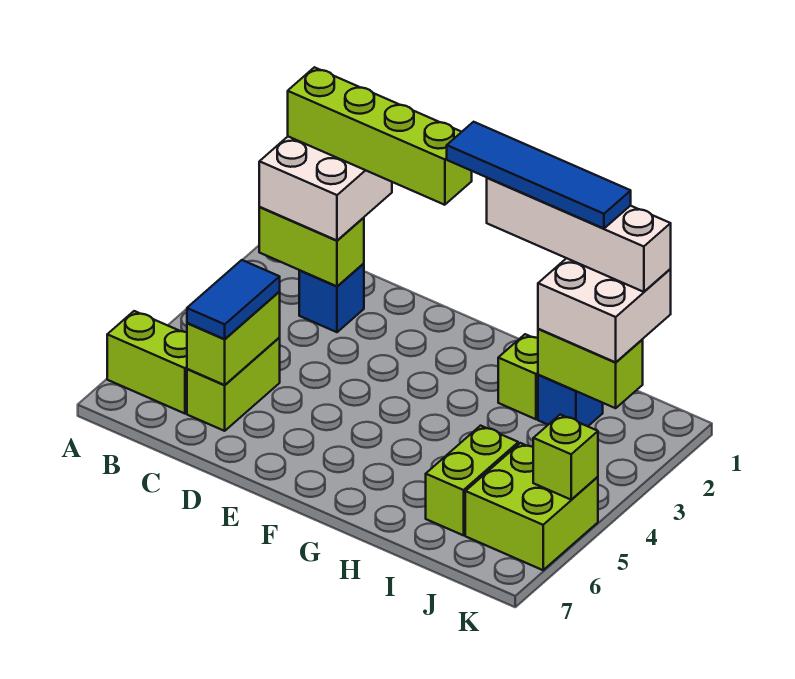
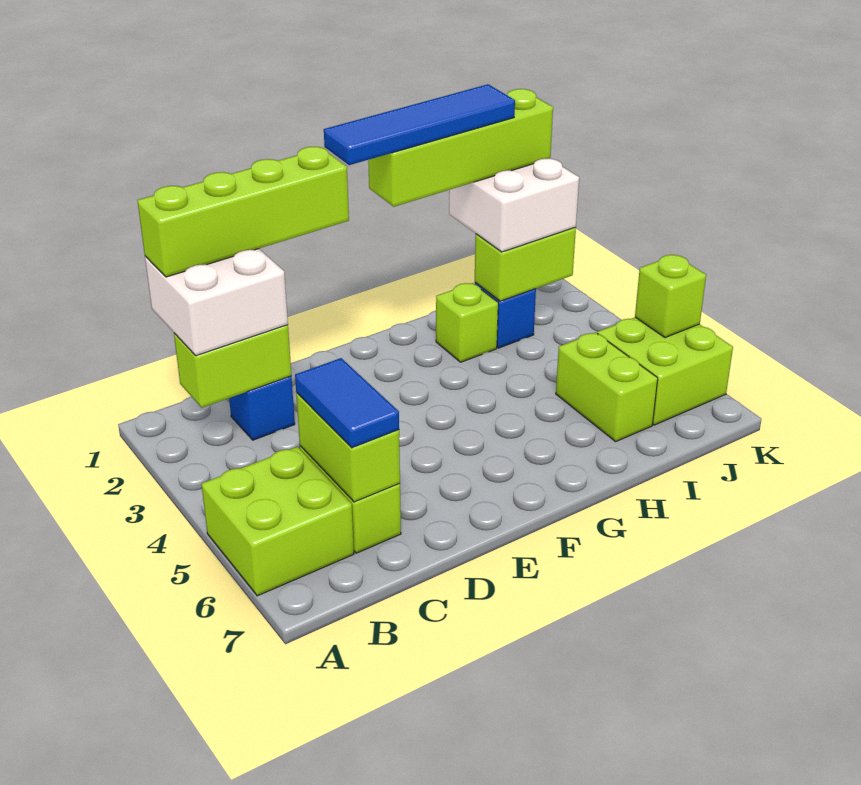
lime 1x2 brick [107,311,187,414] -> lime 2x2 brick [201,447,354,596]
white 1x4 brick [487,178,671,292] -> lime 1x4 brick [368,89,553,207]

